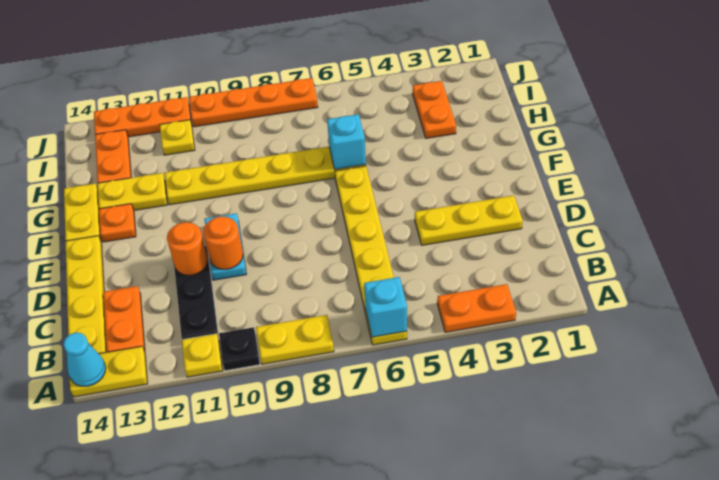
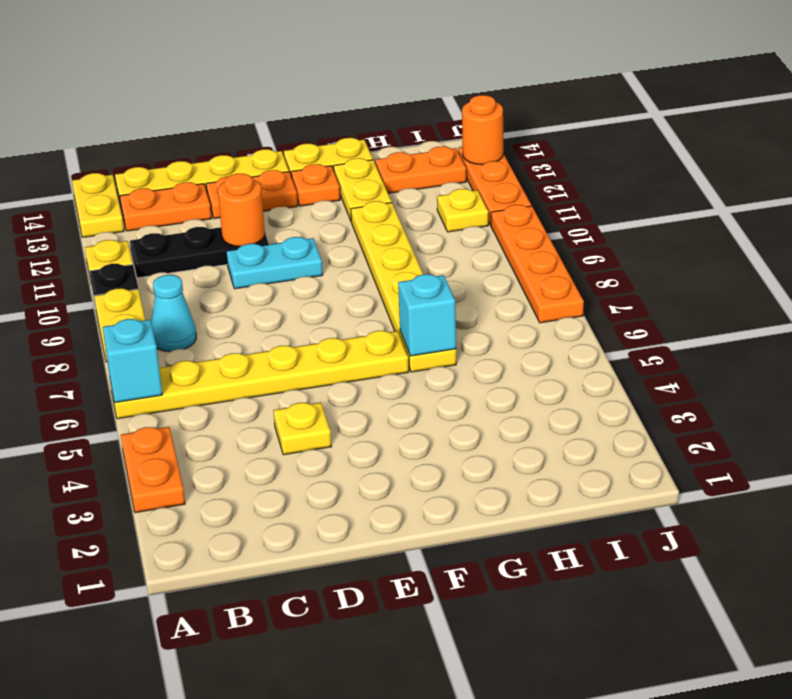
cyan 1x1 cone [63,333,106,386] -> cyan 1x1 cone moved to [151,275,196,352]
yellow 1x3 plate [415,195,523,245] -> yellow 1x1 plate [273,403,331,455]
orange 1x1 round brick [203,217,243,269] -> orange 1x1 round brick moved to [462,95,503,165]
orange 1x2 plate [413,81,456,138] -> orange 1x2 plate moved to [206,170,298,218]

